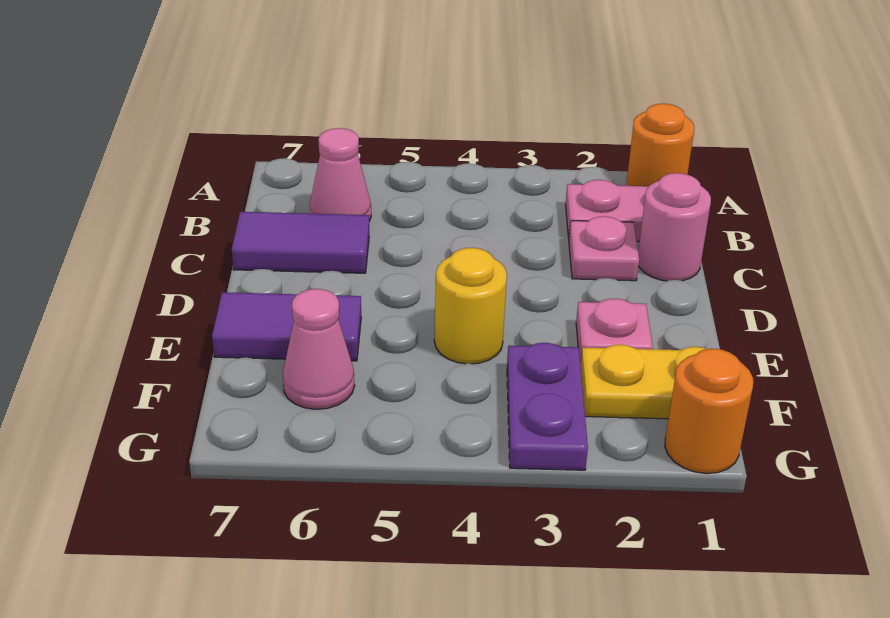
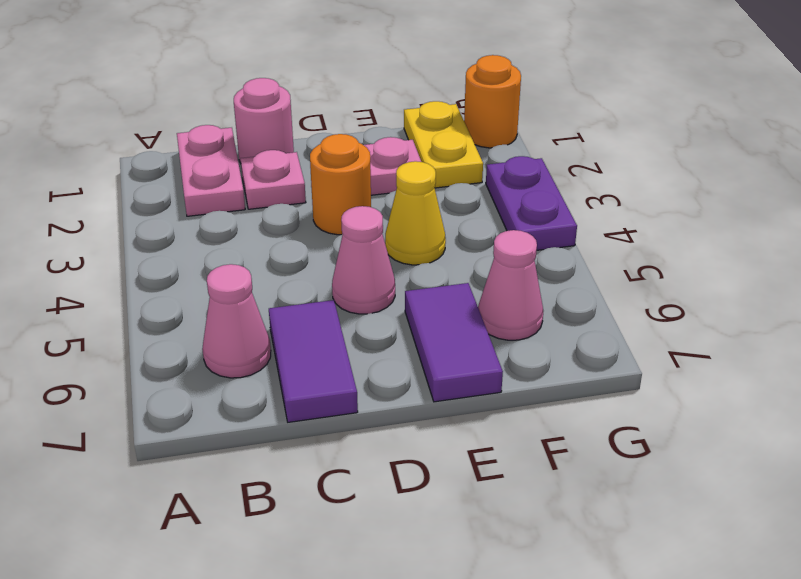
orange 1x1 round brick [626,104,694,186] -> orange 1x1 round brick moved to [310,134,371,235]
none -> pink 1x1 cone [332,206,395,314]
yellow 1x1 round brick [434,248,507,364] -> yellow 1x1 cone [385,161,446,265]
purple 1x2 plate [507,343,588,470] -> purple 1x2 plate turned to [486,156,577,250]

